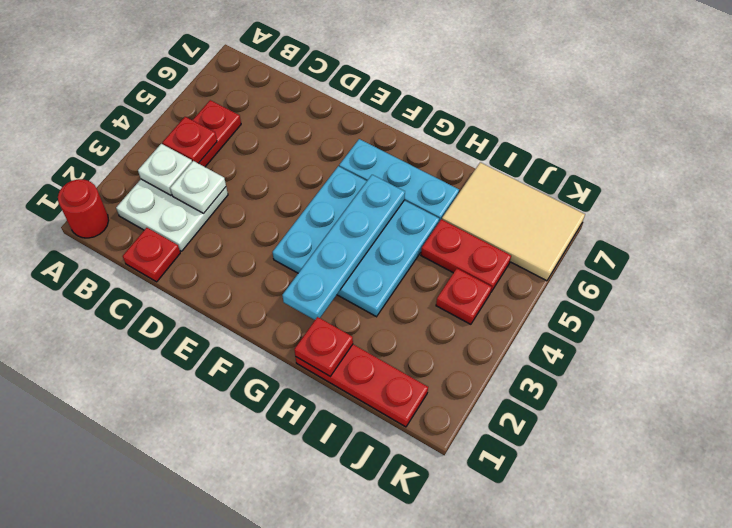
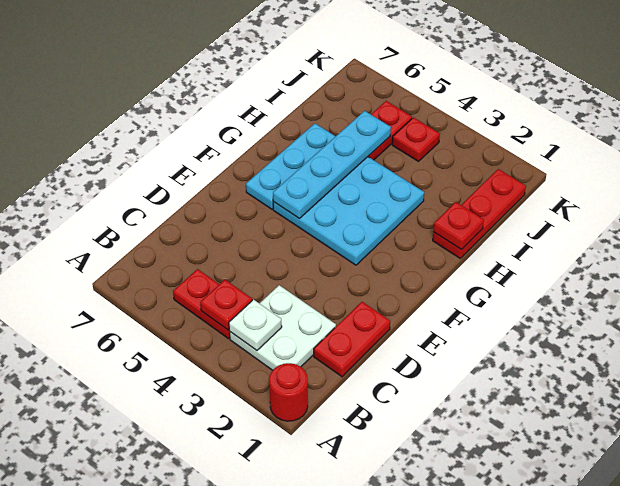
red 1x1 plate [123,228,180,282] -> red 1x2 plate [314,302,390,377]
white 1x1 plate [170,161,226,213] -> none
cyan 1x4 plate [282,175,405,320] -> cyan 1x4 plate turned to [273,111,391,218]
tan 2x3 tile [442,162,585,281] -> none

